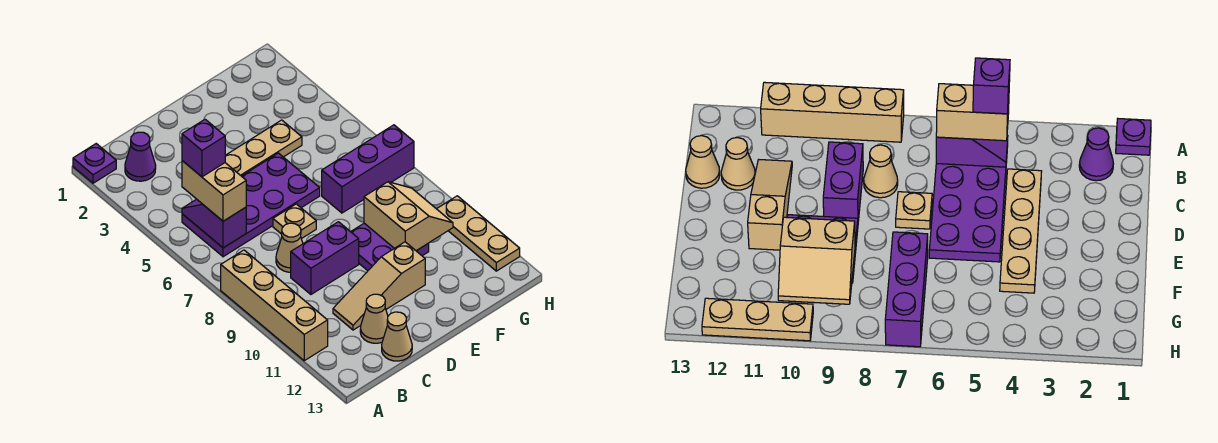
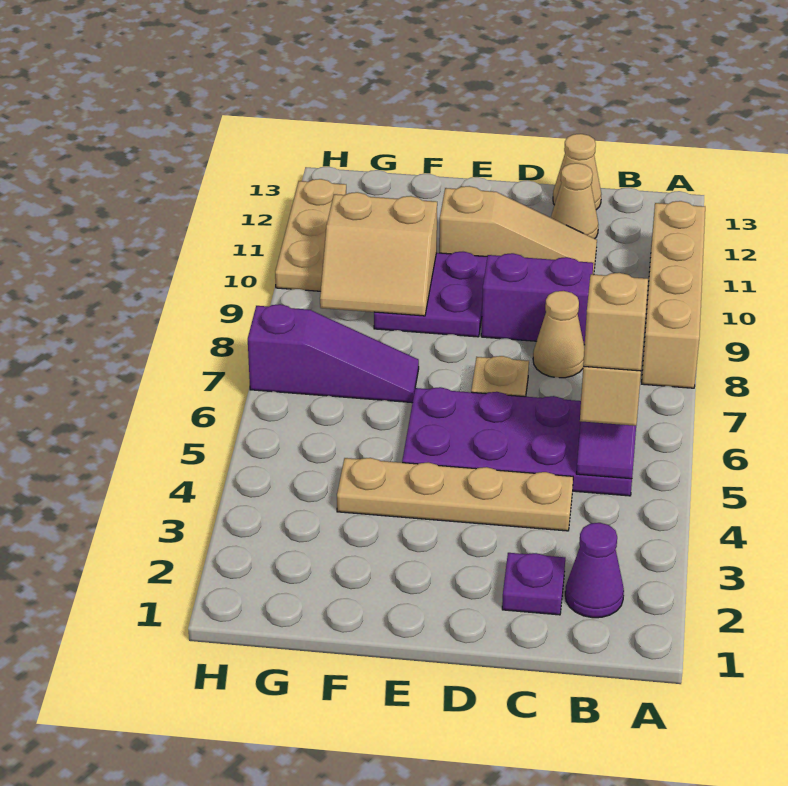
purple 1x1 plate [73,144,116,183] -> purple 1x1 plate moved to [502,553,565,615]
purple 1x1 brick [182,119,225,177] -> tan 1x1 brick [583,273,648,371]
purple 1x3 brick [322,125,414,213] -> purple 1x3 slope [248,304,419,403]
tan 2x2 slope [364,182,453,251] -> tan 2x2 slope turned to [320,192,437,316]

